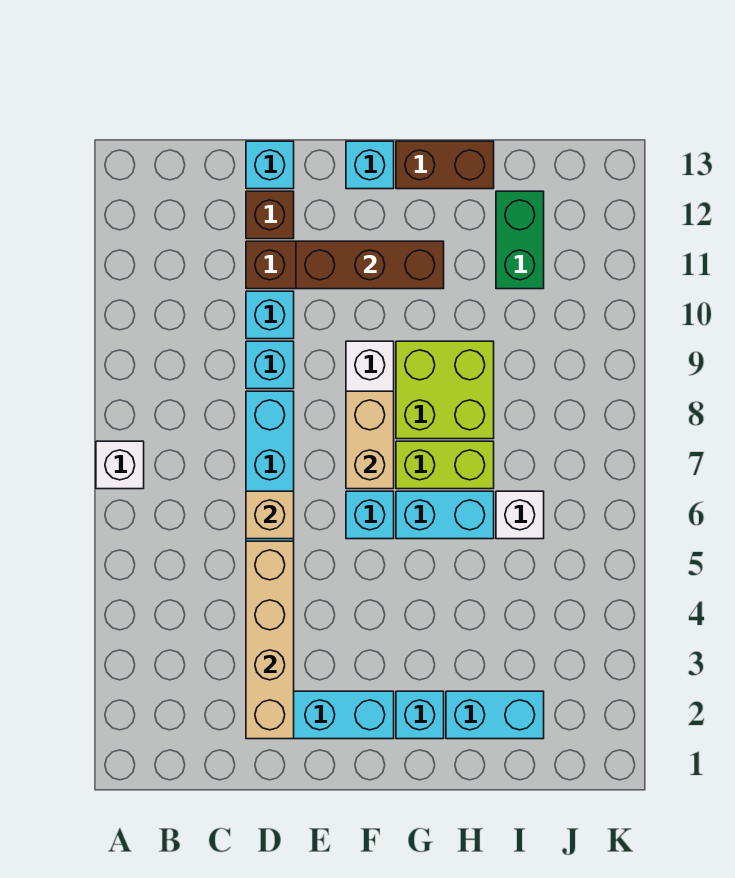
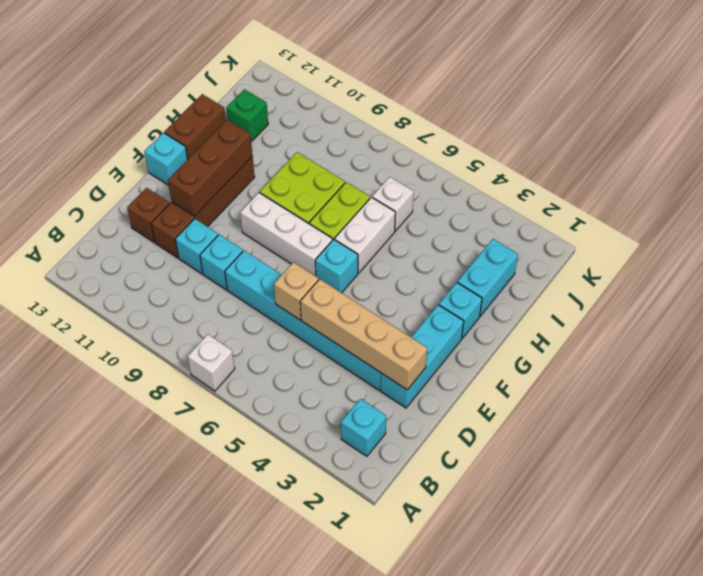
cyan 1x1 brick [246,141,294,189] -> cyan 1x1 brick moved to [341,399,386,456]
tan 1x2 brick [346,391,394,489] -> none
cyan 1x2 brick [396,491,494,539] -> white 1x2 brick [335,197,395,273]
green 1x2 brick [496,191,544,289] -> green 1x1 brick [226,89,268,142]

